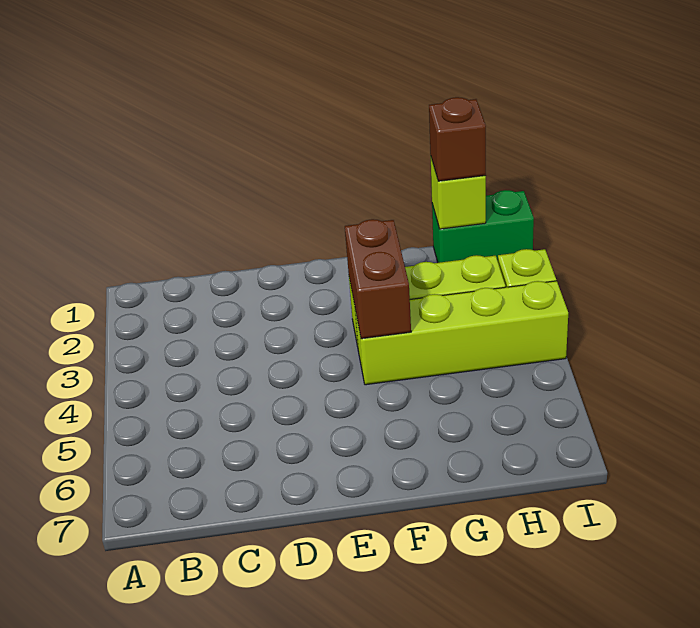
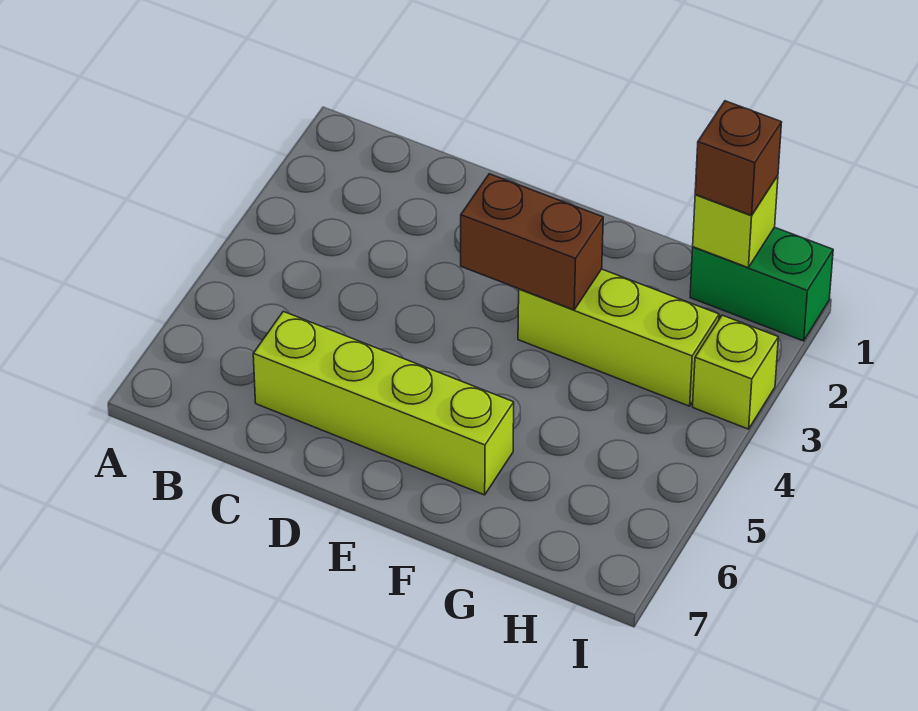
brown 1x2 brick [345,219,411,339] -> brown 1x2 brick turned to [461,174,603,310]
lime 1x4 brick [355,281,568,385] -> lime 1x4 brick moved to [253,311,514,495]

